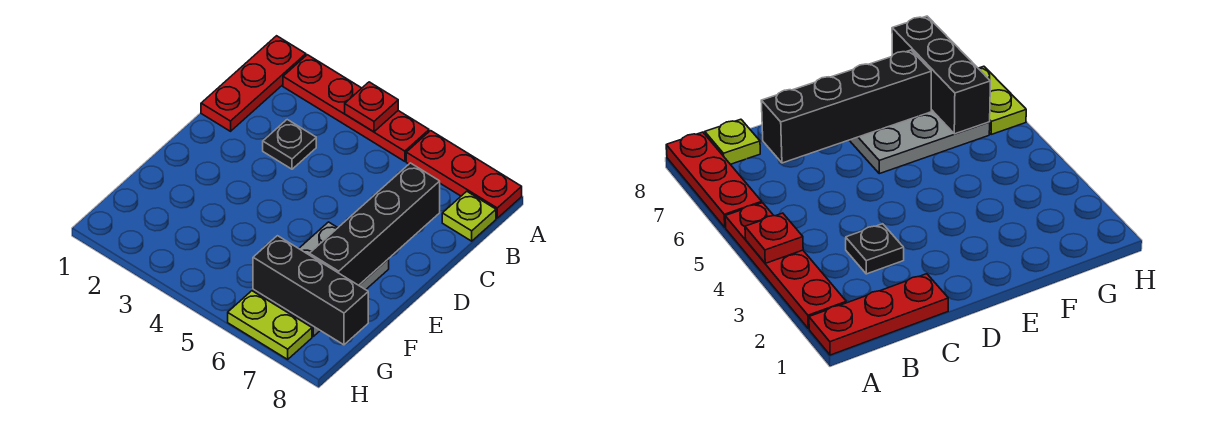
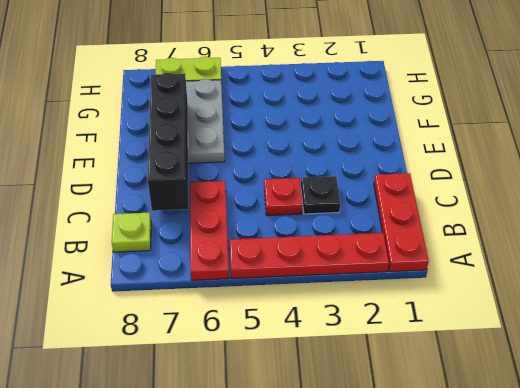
red 1x1 plate [345,82,398,132] -> red 1x1 plate moved to [264,178,302,216]
red 1x3 plate [406,131,522,218] -> red 1x3 plate turned to [190,181,229,280]
black 1x3 brick [253,236,368,345] -> none

